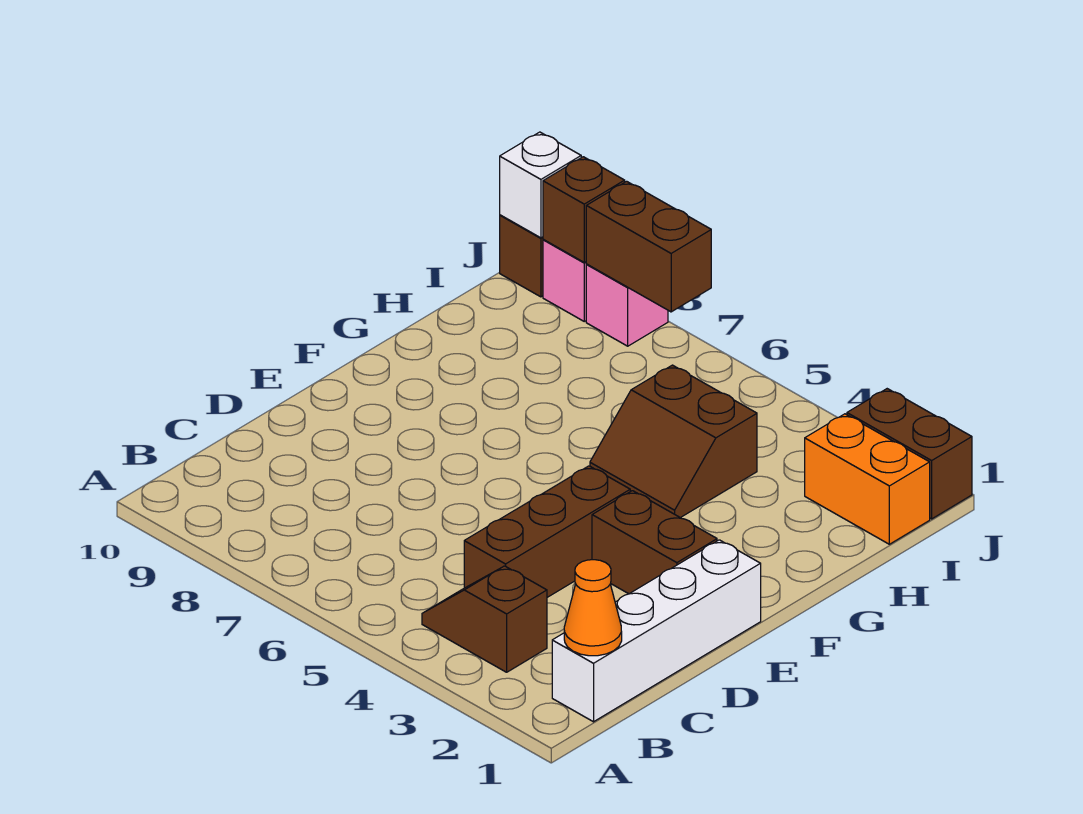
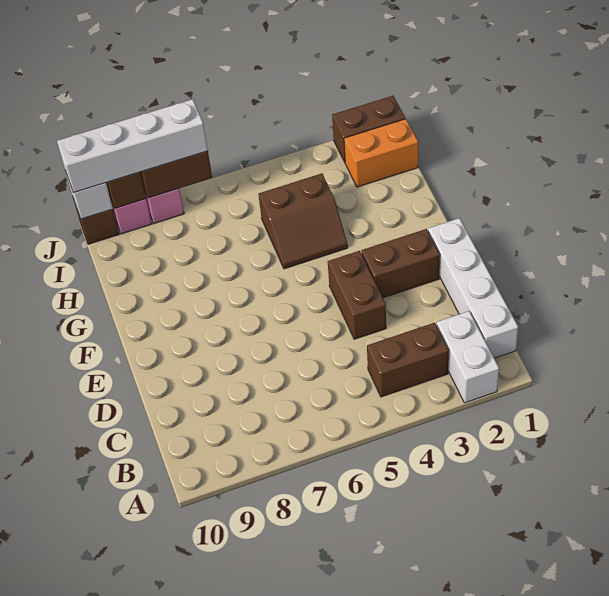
none -> white 1x2 brick [437,311,499,403]
orange 1x1 cone [564,560,622,656] -> none
brown 1x2 slope [422,566,547,672] -> brown 1x2 brick [367,323,449,397]
brown 1x3 brick [464,466,630,597] -> brown 1x2 brick [328,251,386,339]
none -> white 1x4 brick [57,99,208,193]

